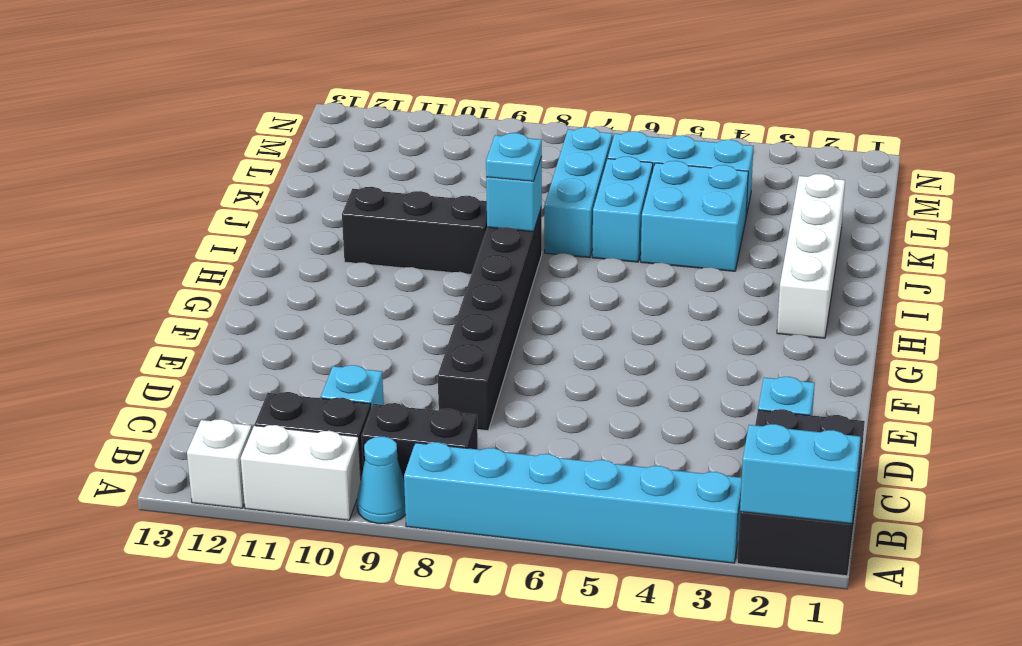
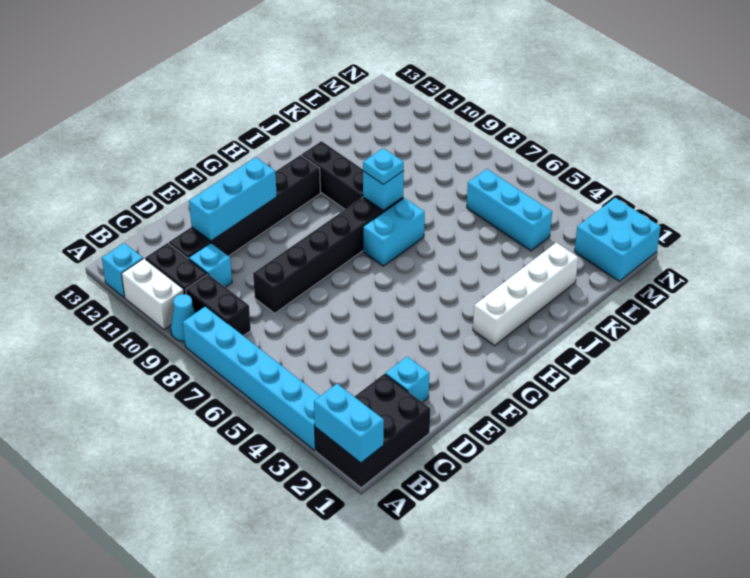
white 1x1 brick [187,419,252,508] -> cyan 1x1 brick [102,243,144,297]
none -> black 1x6 brick [169,155,320,259]
cyan 2x2 brick [641,161,748,271] -> cyan 2x2 brick moved to [574,198,661,281]
cyan 1x2 brick [592,157,653,262] -> cyan 1x2 brick moved to [363,198,425,266]
cyan 1x3 brick [544,127,612,258] -> cyan 1x3 brick moved to [189,157,277,241]

